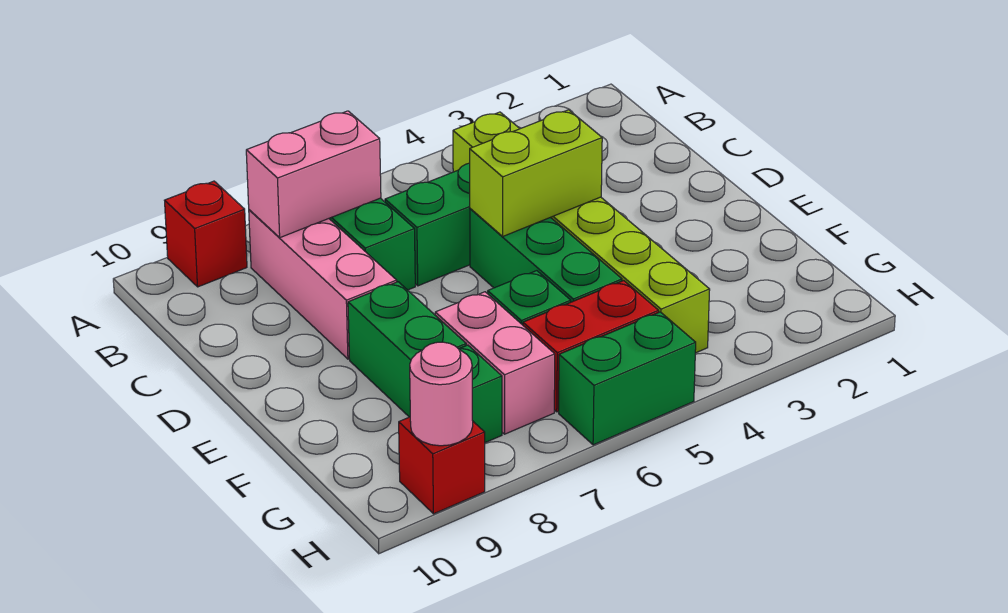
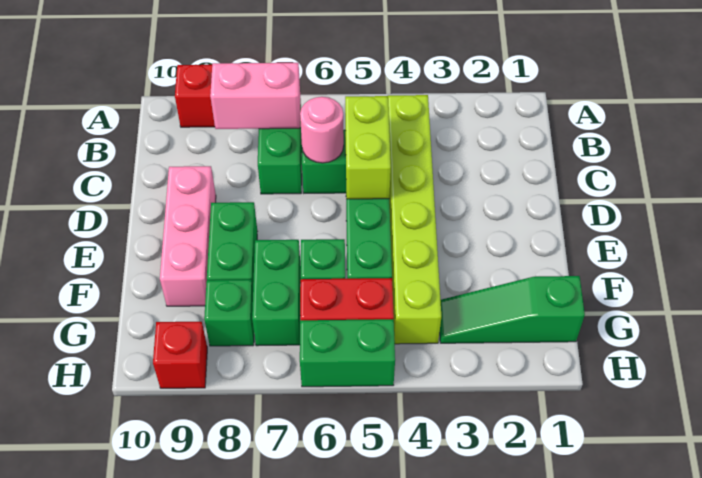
pink 1x3 brick [249,210,397,359] -> pink 1x3 brick moved to [160,166,216,306]
lime 1x2 brick [470,110,602,236] -> lime 1x2 brick turned to [345,96,391,199]
pink 1x2 brick [435,292,555,434] -> green 1x2 brick [252,240,301,346]
none -> green 1x3 slope [440,276,585,343]
pink 1x1 round brick [410,342,473,446] -> pink 1x1 round brick moved to [300,97,344,163]

